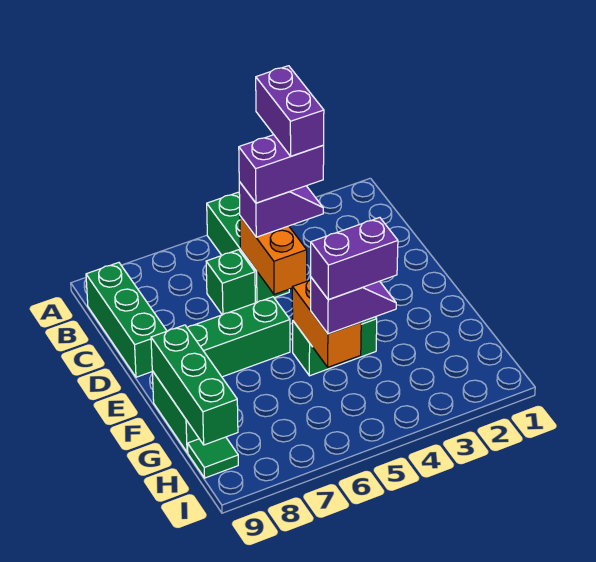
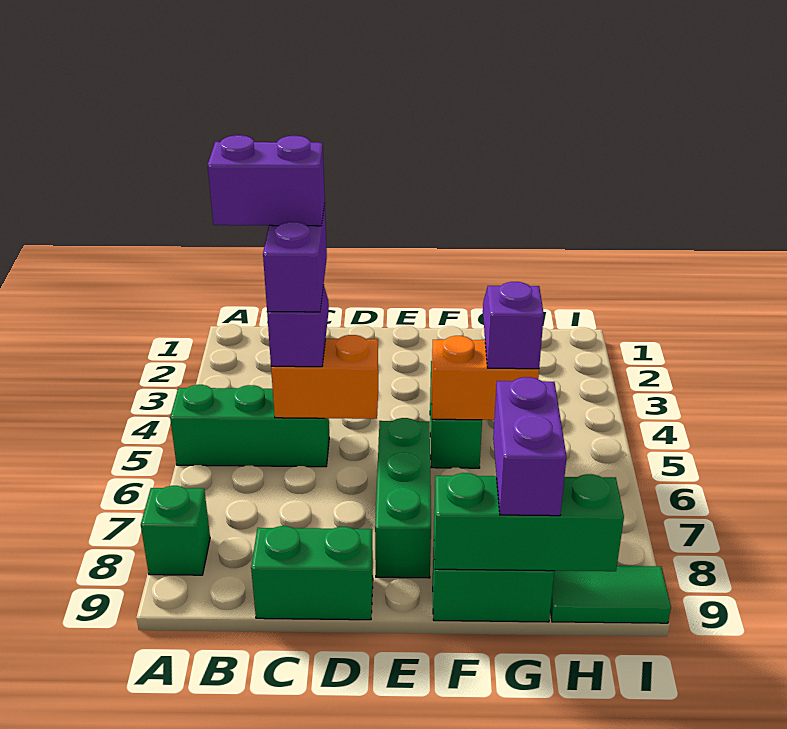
green 1x3 brick [86,263,167,377] -> green 1x2 brick [251,526,373,620]
green 1x1 brick [206,250,255,315] -> green 1x1 brick moved to [141,486,210,575]
purple 1x2 brick [311,217,398,300] -> purple 1x2 brick moved to [493,377,567,516]
green 1x1 tile [188,437,238,478] -> green 1x2 tile [550,566,671,623]

